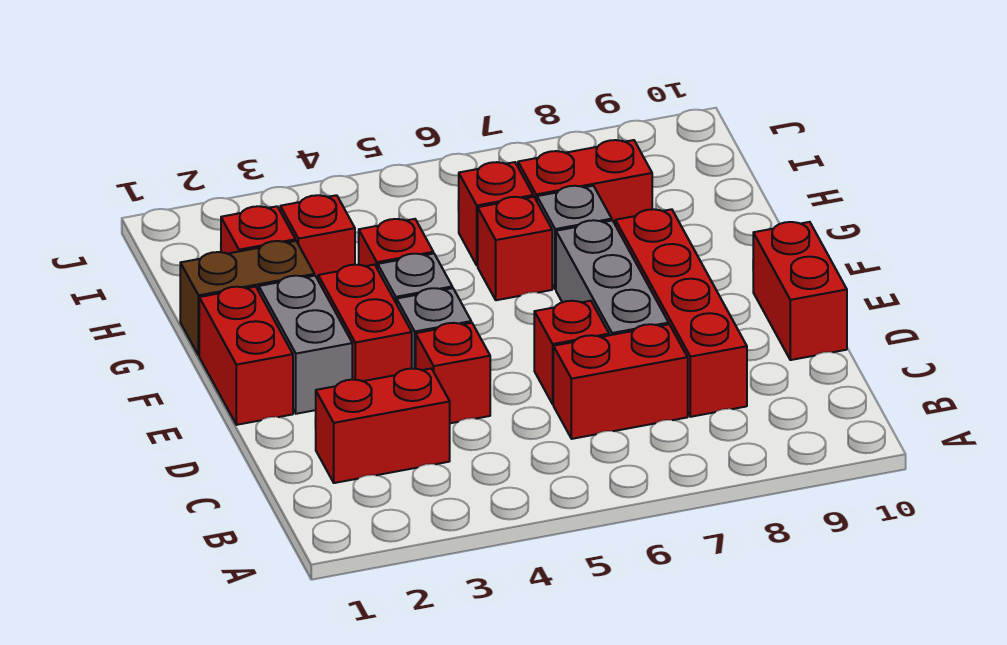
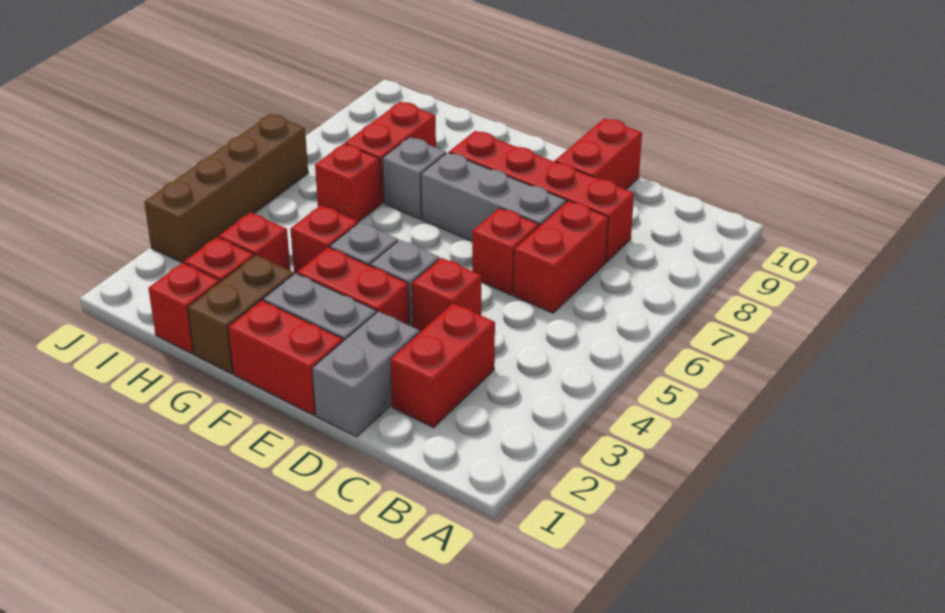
none -> grey 1x2 brick [312,311,419,437]
red 1x2 brick [753,222,847,360] -> red 1x2 brick turned to [555,118,642,189]
red 1x1 brick [478,197,552,300] -> red 1x1 brick moved to [148,263,220,354]
none -> brown 1x4 brick [144,114,308,263]

